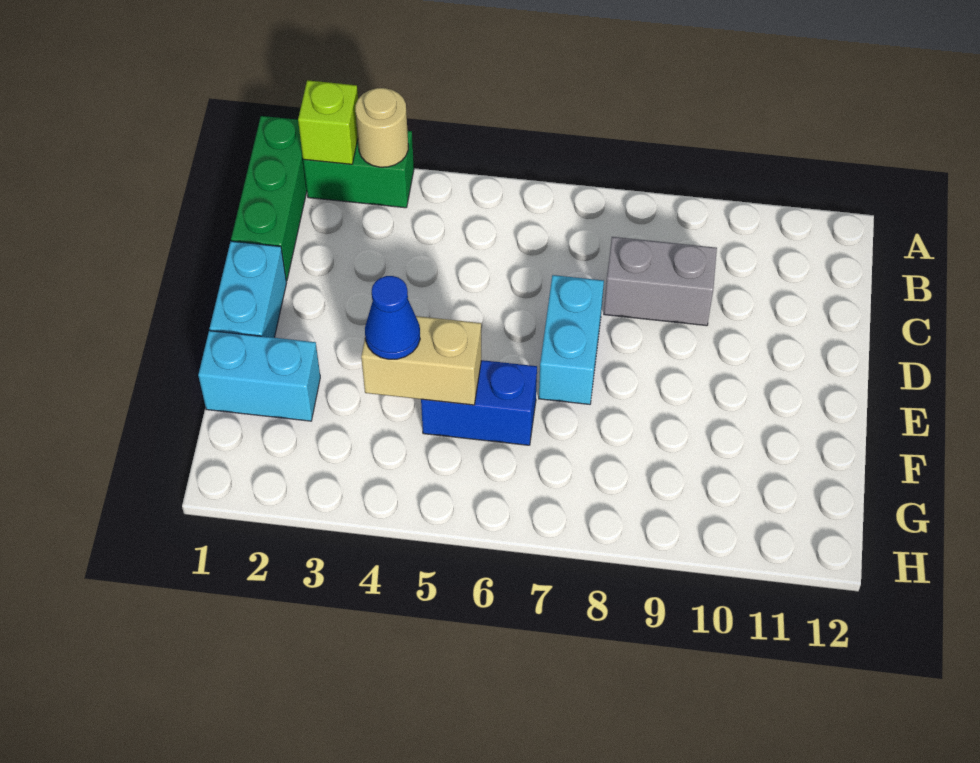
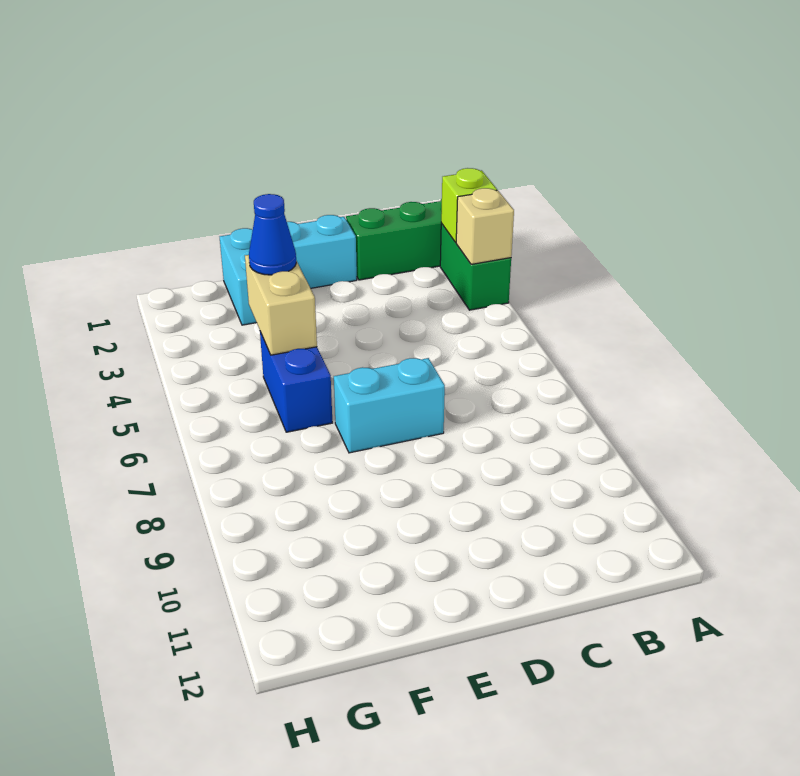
tan 1x1 round brick [355,88,408,167] -> tan 1x1 brick [456,188,514,264]
grey 1x2 brick [604,237,717,326] -> none

